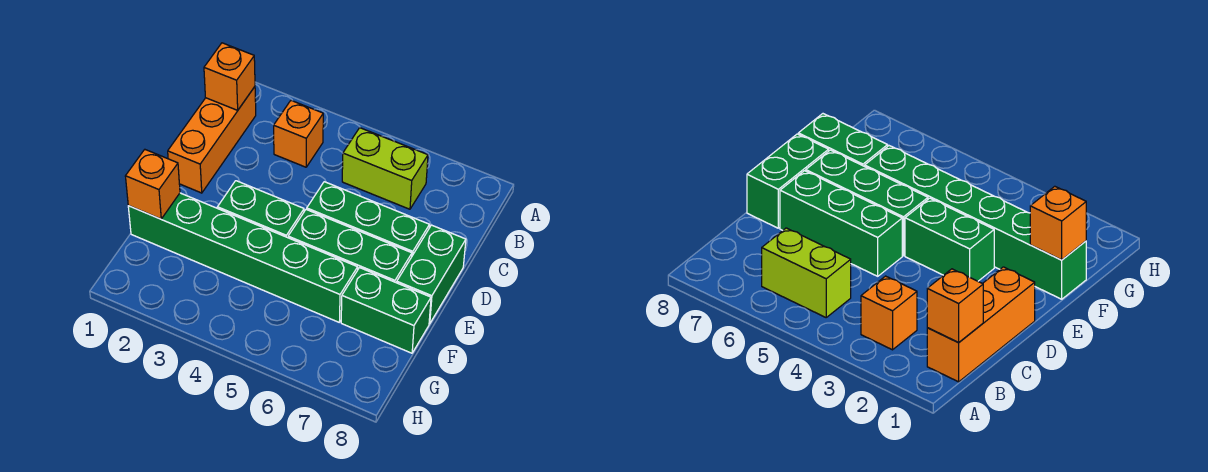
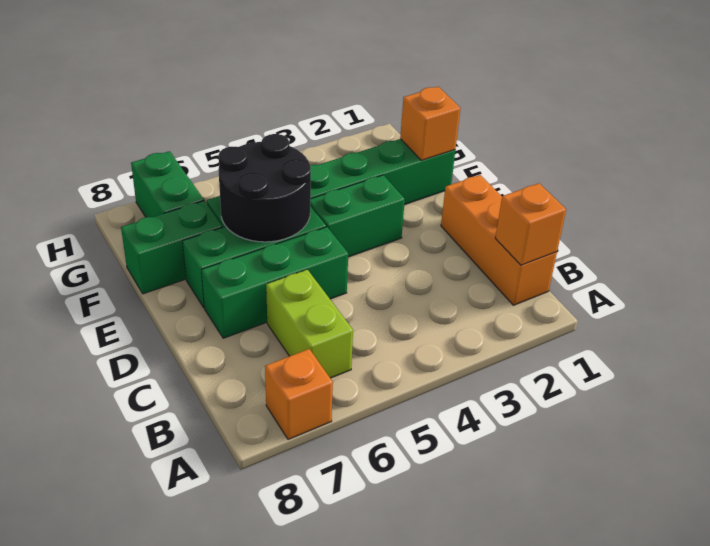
orange 1x1 brick [274,101,323,167] -> orange 1x1 brick moved to [265,349,333,439]
lime 1x2 brick [342,128,428,209] -> lime 1x2 brick turned to [266,269,353,378]
green 1x2 brick [397,225,466,324] -> green 1x2 brick moved to [131,151,204,217]
none -> black 2x2 round brick [218,134,311,242]

